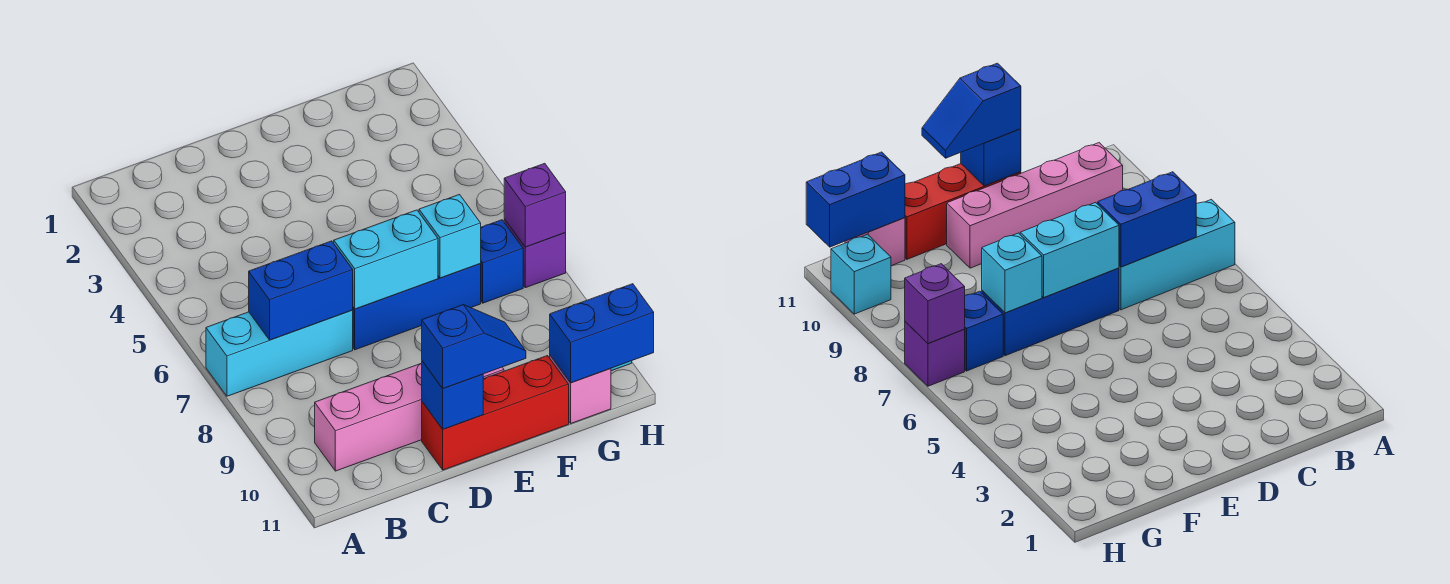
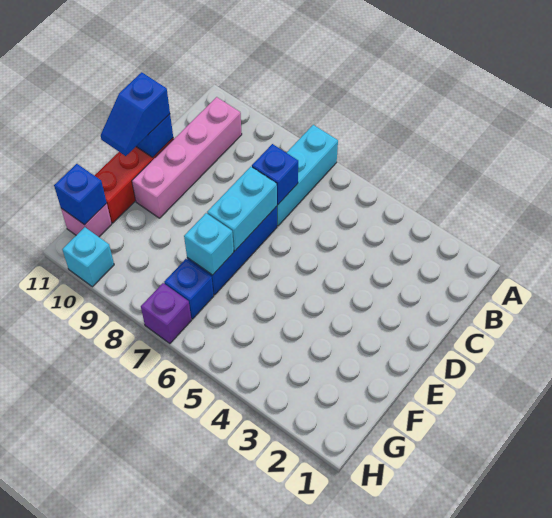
blue 1x2 brick [249,241,353,340] -> blue 1x1 brick [252,144,298,205]
blue 1x2 brick [550,284,654,383] -> blue 1x1 brick [54,164,107,225]
purple 1x1 brick [504,163,566,247] -> none

